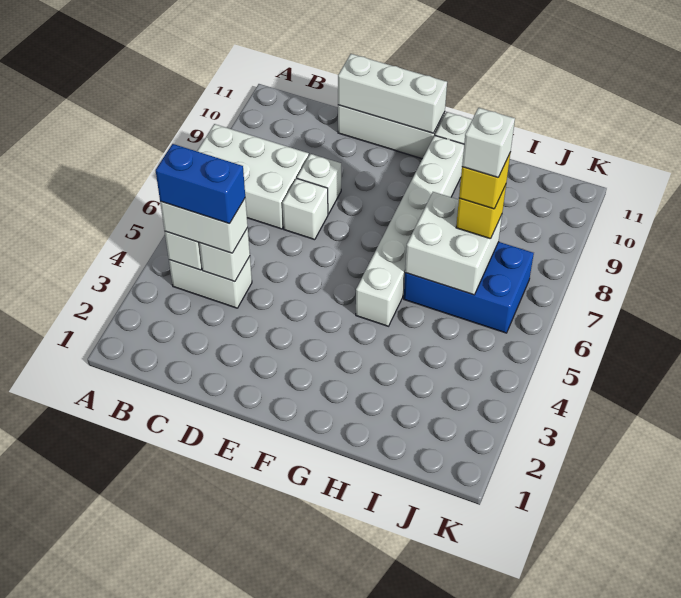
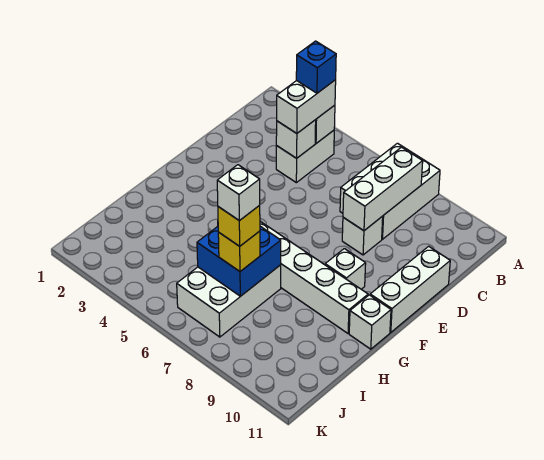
blue 1x2 brick [156,144,245,224] -> blue 1x1 brick [296,41,336,93]
white 1x1 brick [282,178,328,240] -> white 1x1 brick moved to [325,249,366,289]
white 1x3 brick [338,54,447,133] -> white 1x3 brick moved to [343,147,423,231]
blue 2x3 brick [404,242,534,333] -> white 2x3 brick [177,265,281,337]
white 2x2 brick [405,192,502,295] -> blue 2x2 brick [197,226,281,296]

